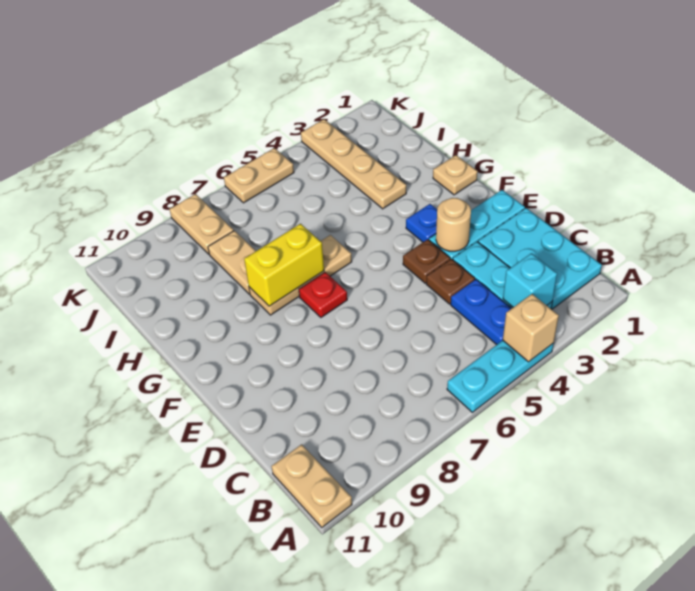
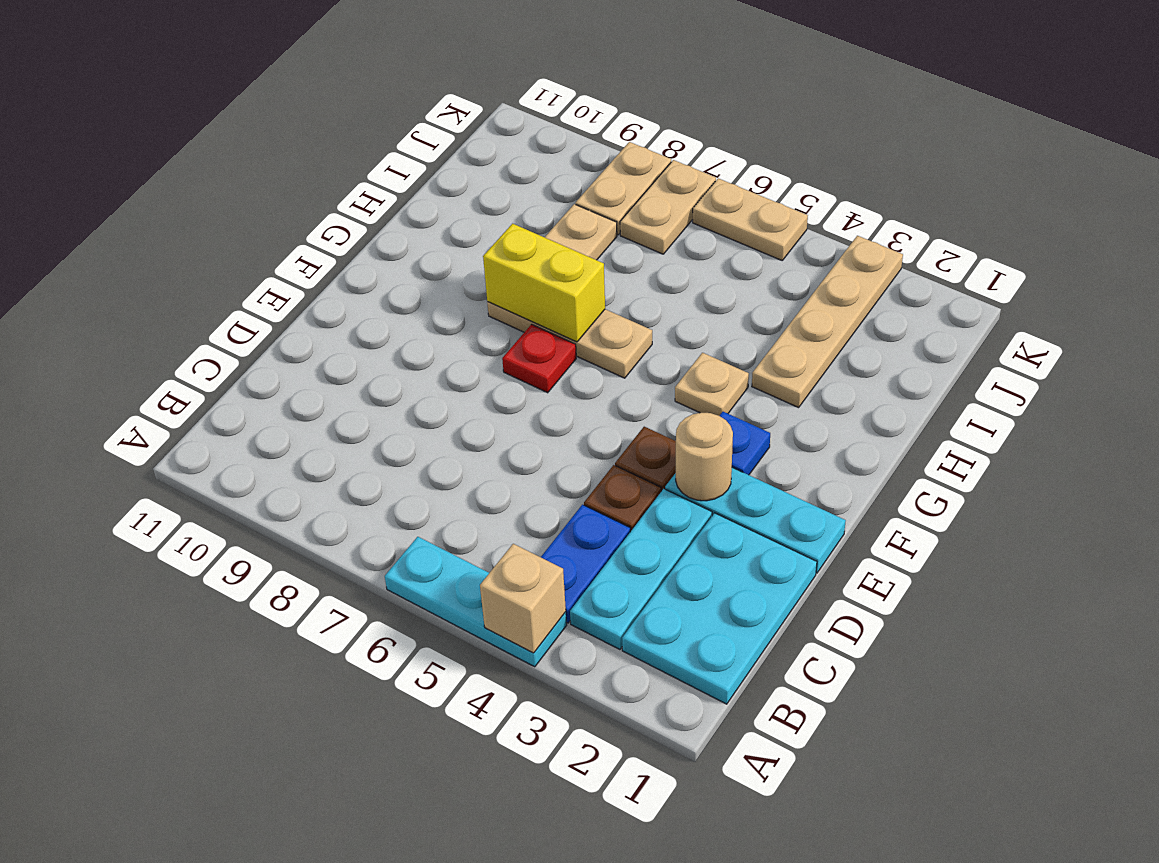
tan 1x2 plate [272,444,352,528] -> tan 1x2 plate moved to [620,160,716,254]
cyan 1x1 brick [503,253,557,307] -> none
tan 1x1 plate [433,155,478,195] -> tan 1x1 plate moved to [675,353,749,416]

